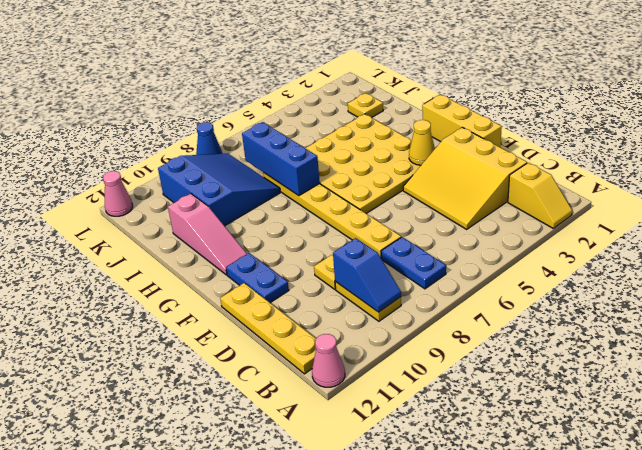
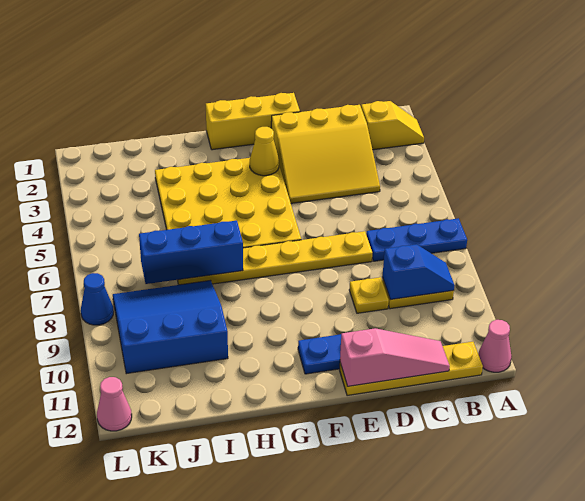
blue 1x2 plate [381,237,446,289] -> blue 1x3 plate [366,218,467,261]
pink 1x3 slope [168,194,247,275] -> pink 1x3 slope moved to [340,328,450,386]
yellow 1x1 plate [348,93,383,118] -> none

